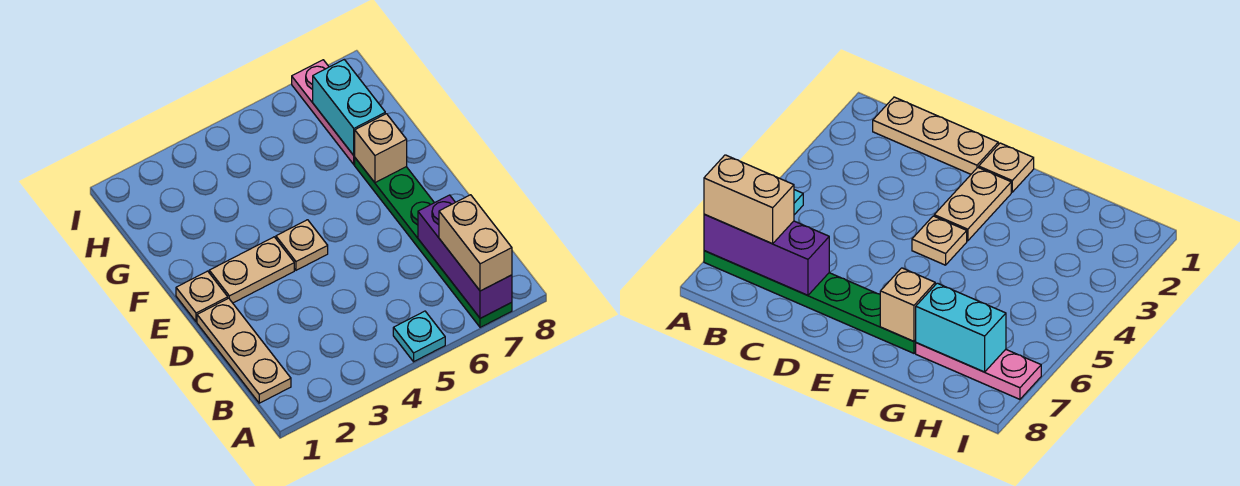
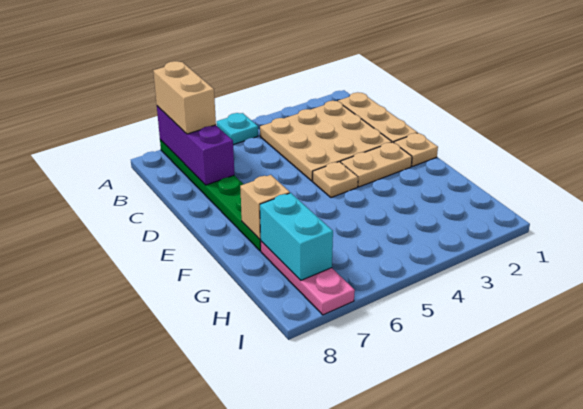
none -> tan 3x3 plate [260,101,392,181]

